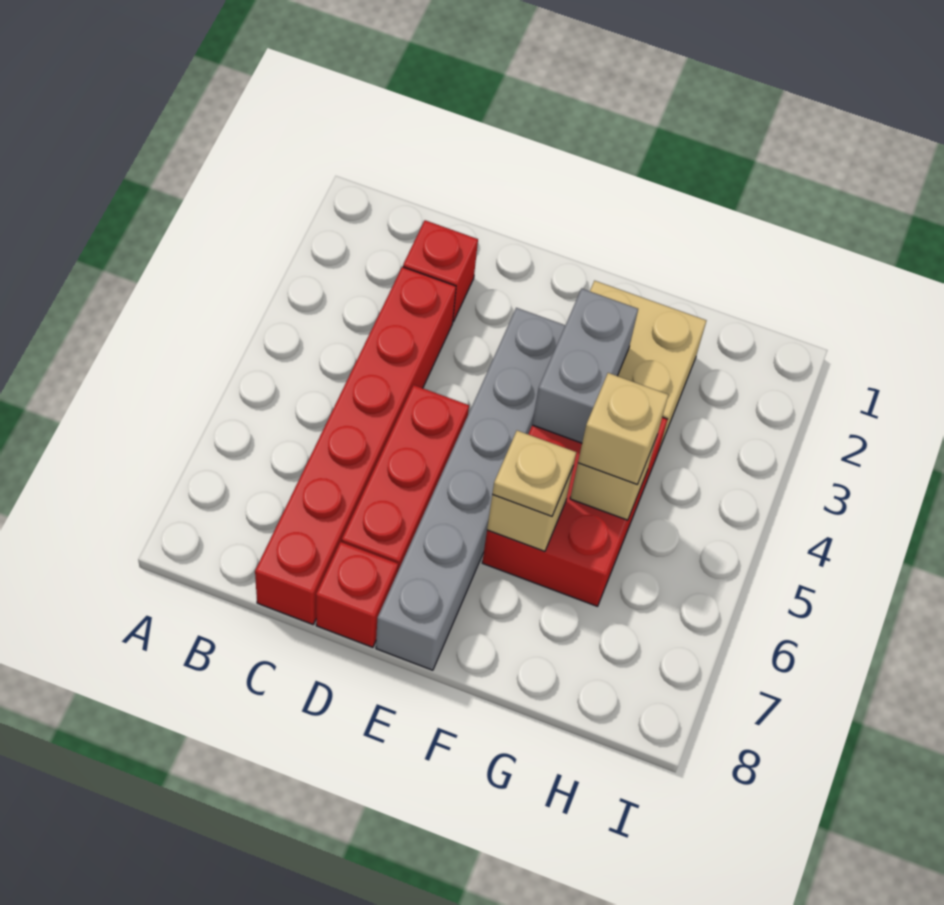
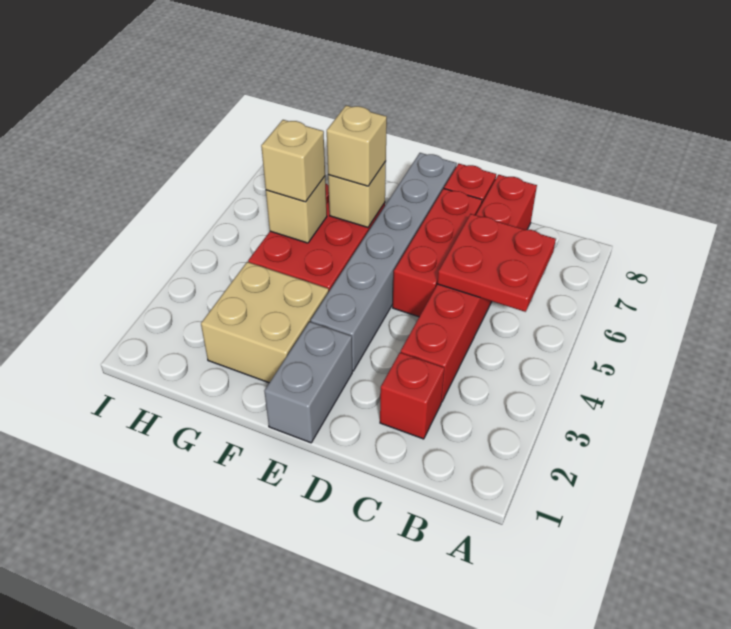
none -> red 2x2 plate [437,214,556,312]
grey 1x2 brick [532,289,638,443] -> grey 1x2 brick moved to [264,322,352,443]
tan 1x1 plate [492,431,576,516] -> tan 1x1 brick [327,105,387,186]

